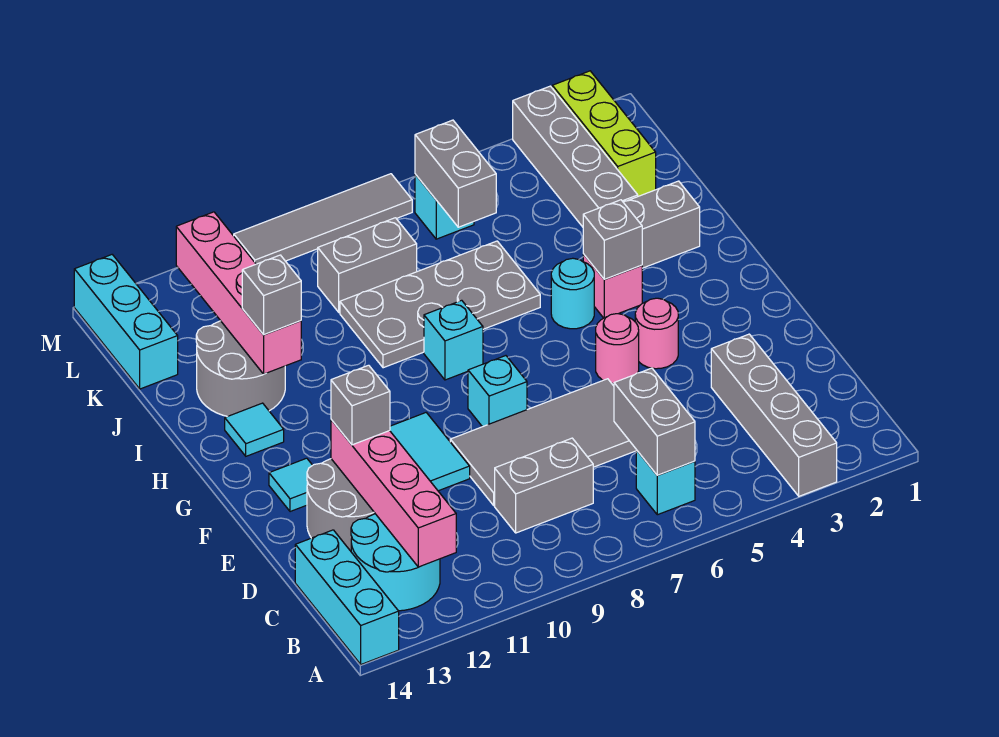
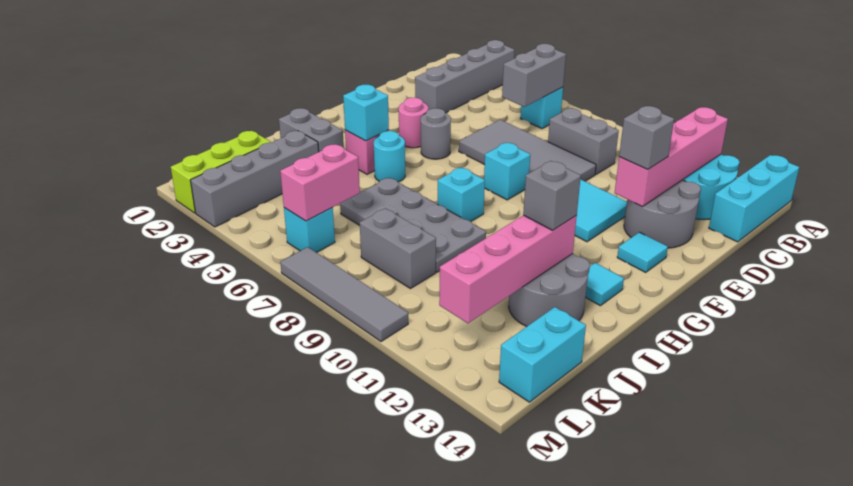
pink 1x1 round brick [596,314,639,384] -> grey 1x1 round brick [421,108,451,159]
grey 1x1 brick [583,200,642,279] -> cyan 1x1 brick [343,85,389,141]
grey 1x2 brick [415,120,496,227] -> pink 1x2 brick [280,144,360,221]
cyan 1x3 brick [74,255,178,389] -> cyan 1x2 brick [499,307,586,402]

